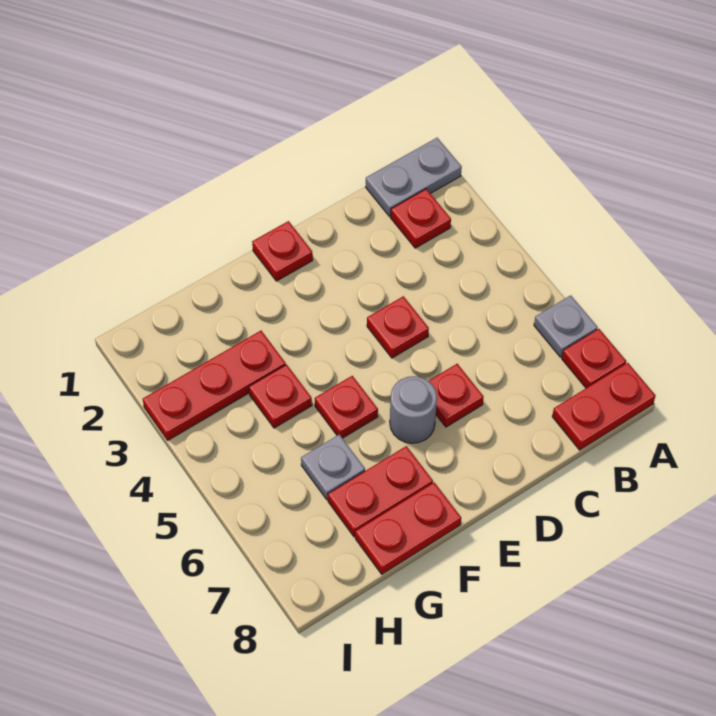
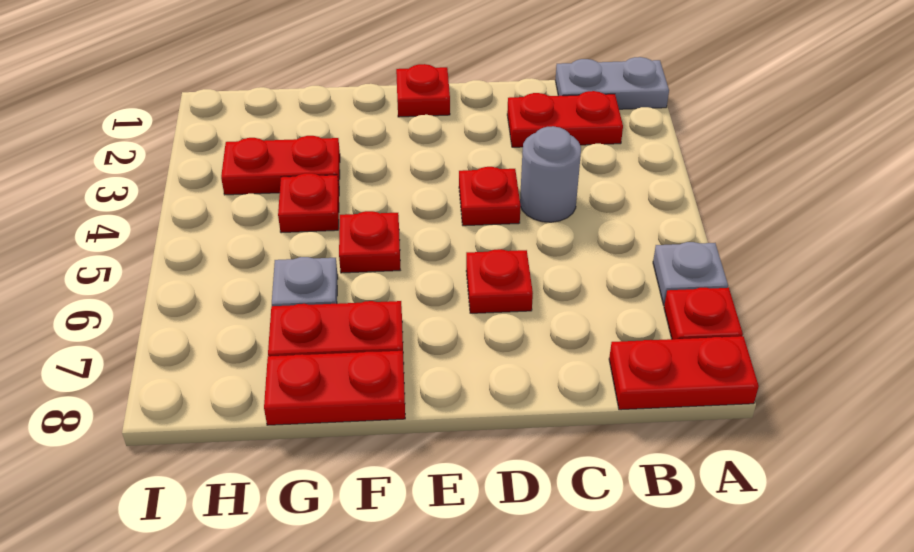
red 1x1 plate [391,189,451,248] -> red 1x2 plate [507,91,623,147]
grey 1x1 round brick [390,376,437,443] -> grey 1x1 round brick moved to [520,126,581,222]
red 1x3 plate [143,331,286,440] -> red 1x2 plate [221,136,340,195]

